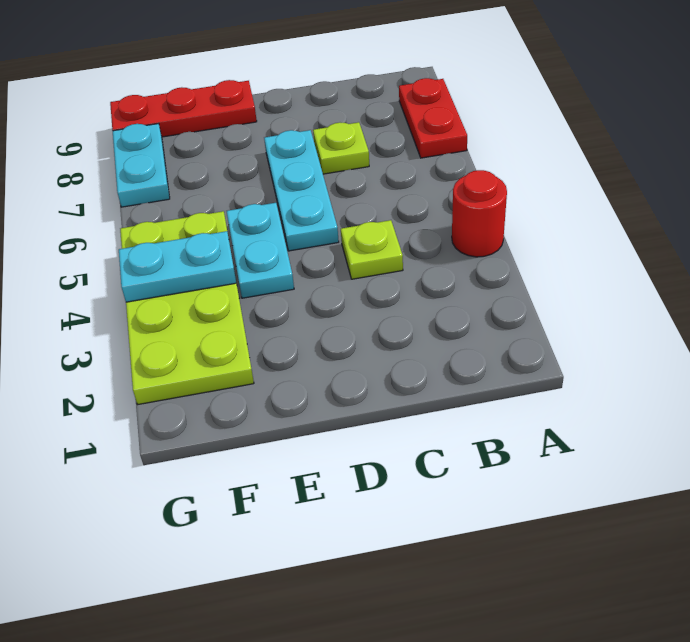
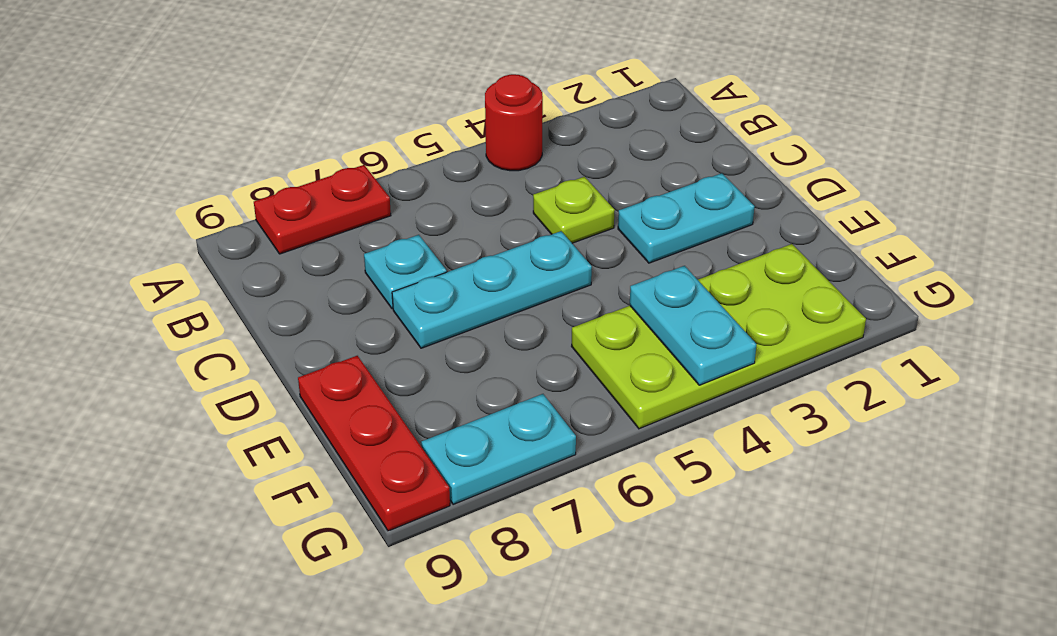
lime 1x1 plate [313,122,369,174] -> cyan 1x1 plate [364,235,447,309]
cyan 1x2 plate [227,203,294,298] -> cyan 1x2 plate moved to [618,173,755,263]

